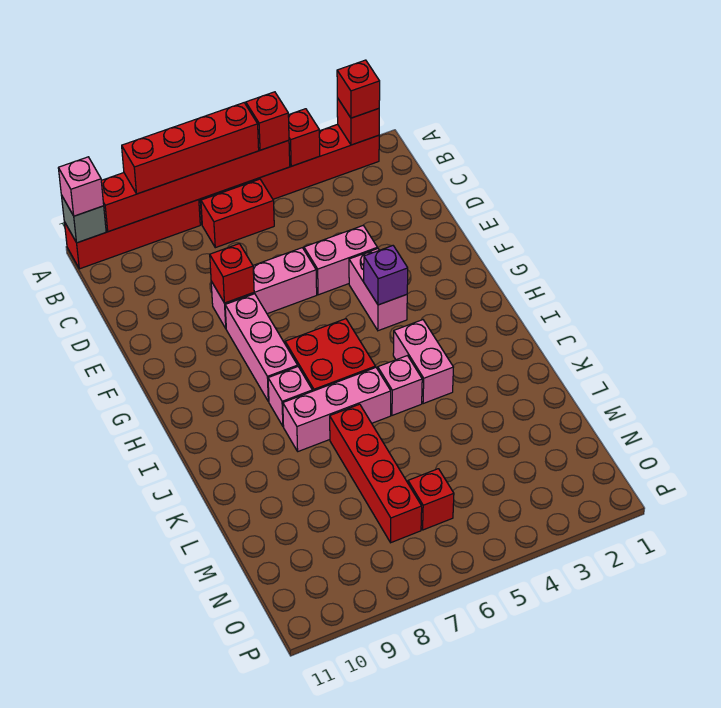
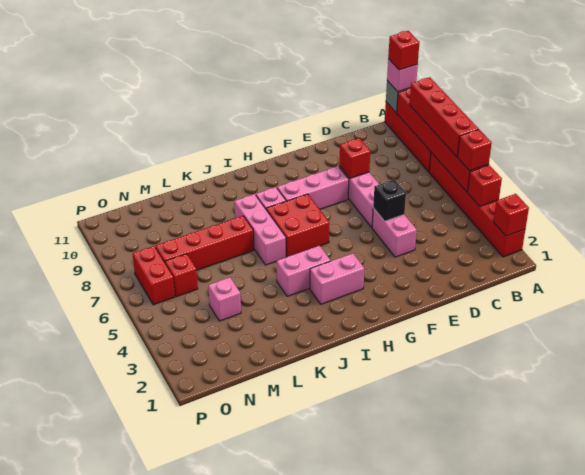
red 1x1 brick [337,60,380,118] -> red 1x1 brick moved to [388,31,419,70]
red 1x2 brick [201,179,274,248] -> red 1x2 brick moved to [133,246,175,305]
none -> black 1x1 brick [373,180,406,221]
pink 1x2 brick [349,249,407,331] -> pink 1x2 brick moved to [310,253,364,304]
purple 1x1 brick [364,246,408,305] -> none
pink 1x1 brick [378,356,422,415] -> pink 1x1 brick moved to [208,277,241,321]

